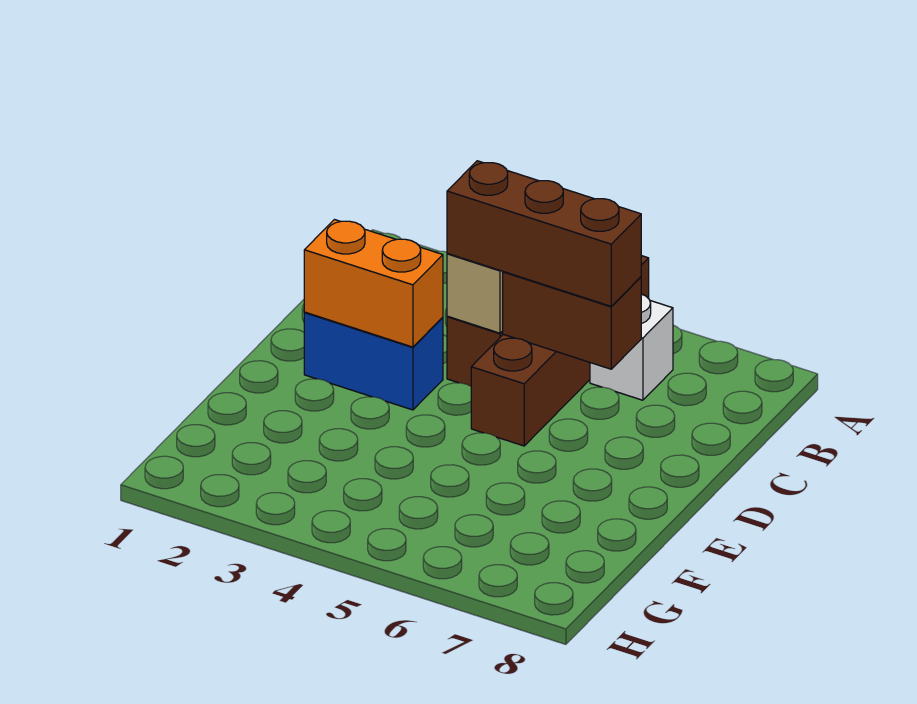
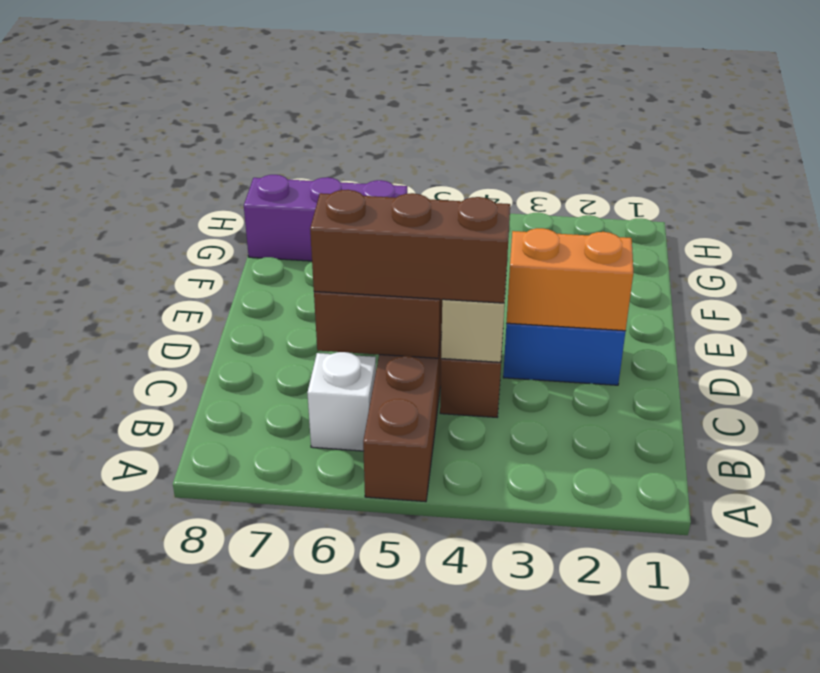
none -> purple 1x3 brick [244,175,407,261]

